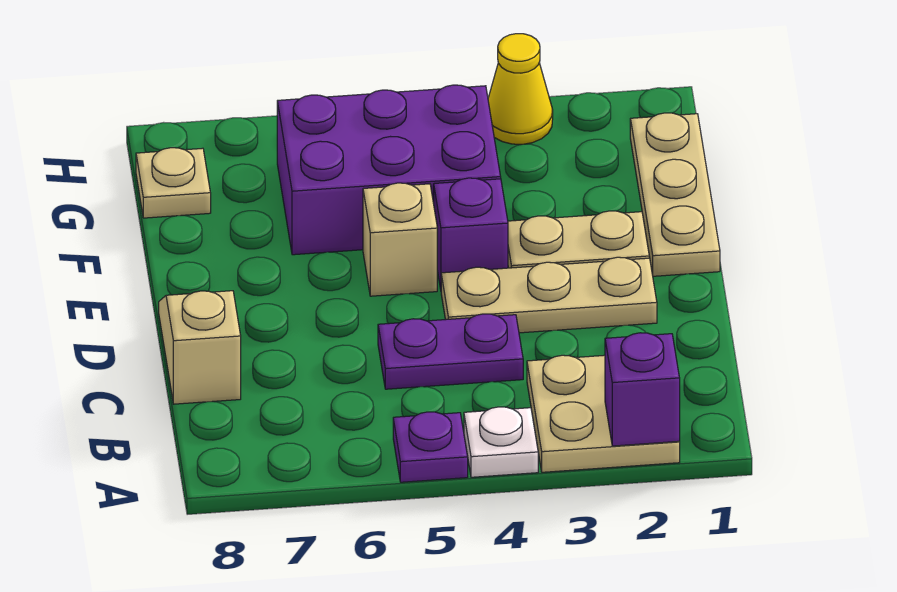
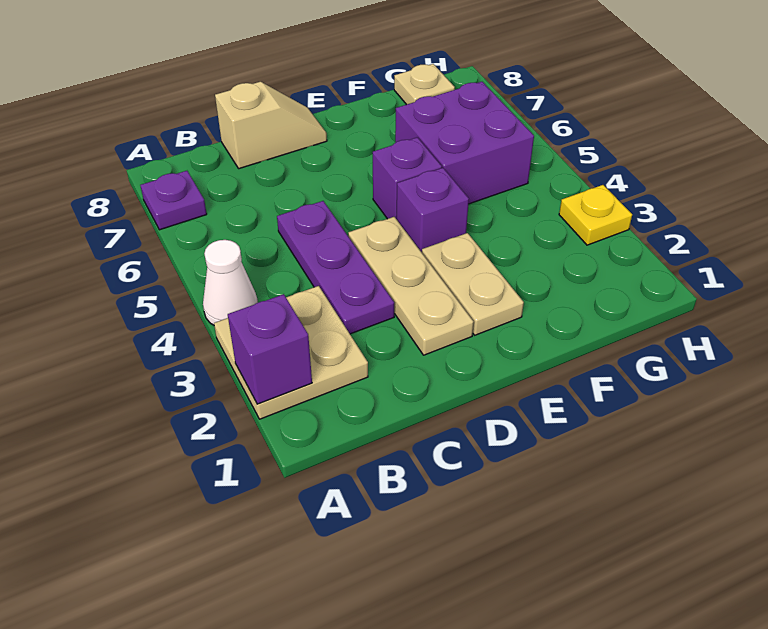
white 1x1 plate [464,407,538,477] -> white 1x1 cone [203,240,258,325]
purple 1x1 plate [393,412,468,482] -> purple 1x1 plate moved to [140,171,207,230]
purple 1x2 plate [378,314,523,389] -> purple 1x3 plate [277,201,394,334]
tan 1x3 plate [630,113,720,276] -> none
tan 1x1 brick [363,183,437,296] -> purple 1x1 brick [373,137,442,219]
purple 2x3 brick [277,85,501,255] -> purple 2x2 brick [395,82,534,204]
yellow 1x1 cone [488,34,553,144] -> yellow 1x1 plate [559,185,632,245]

